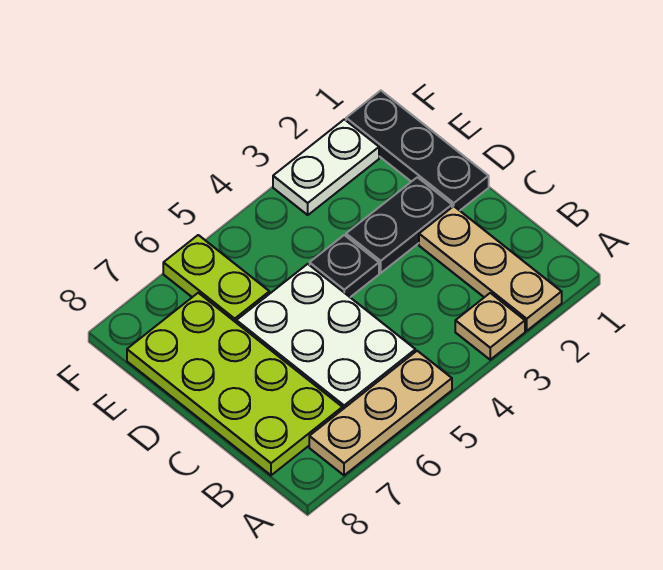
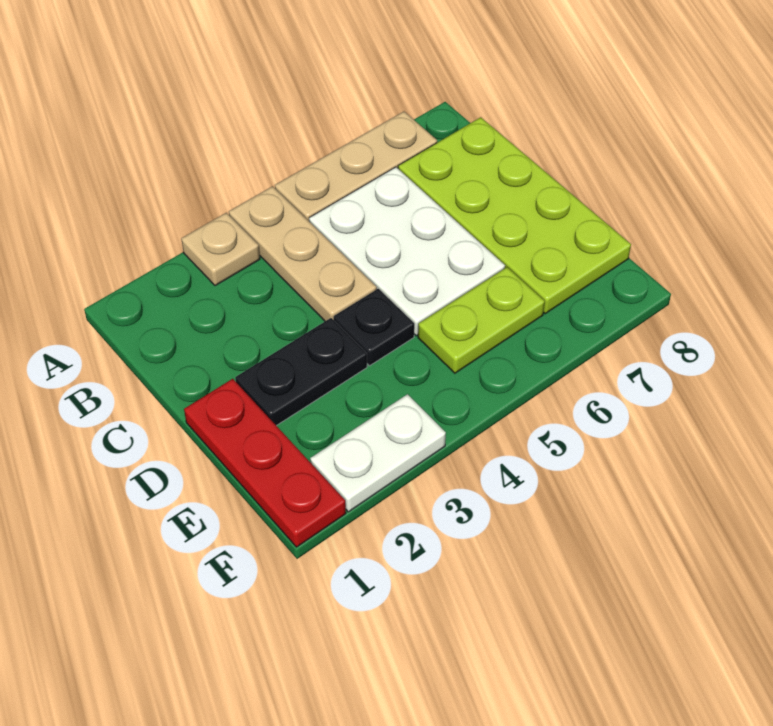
tan 1x3 plate [419,206,562,331] -> tan 1x3 plate moved to [229,186,377,321]
black 1x3 plate [346,91,489,211] -> red 1x3 plate [184,379,346,547]
lime 1x2 plate [163,235,269,322] -> lime 1x2 plate turned to [418,267,545,373]

